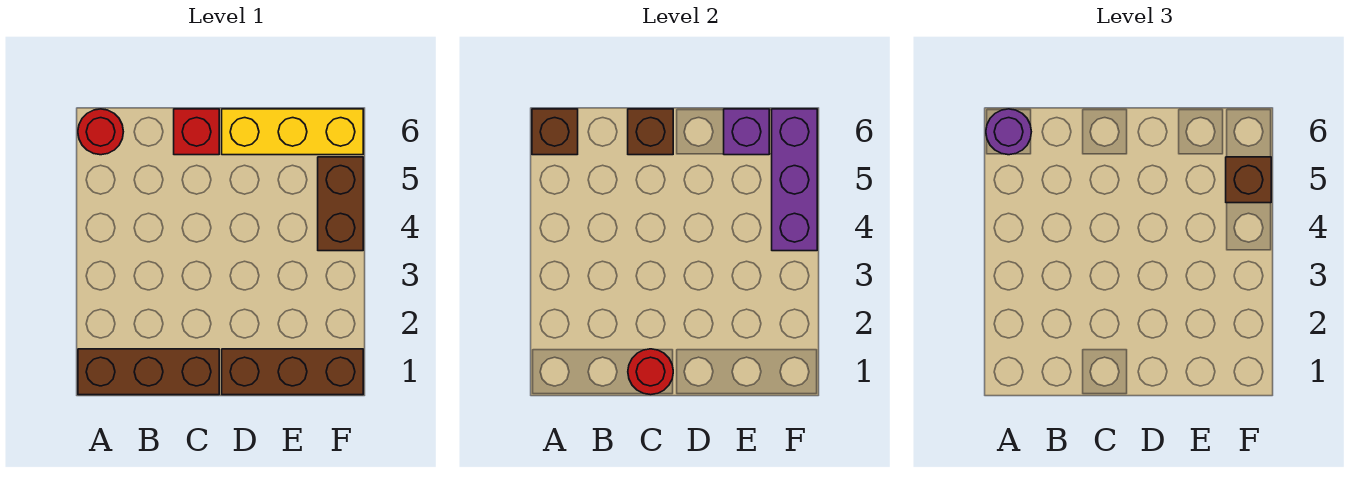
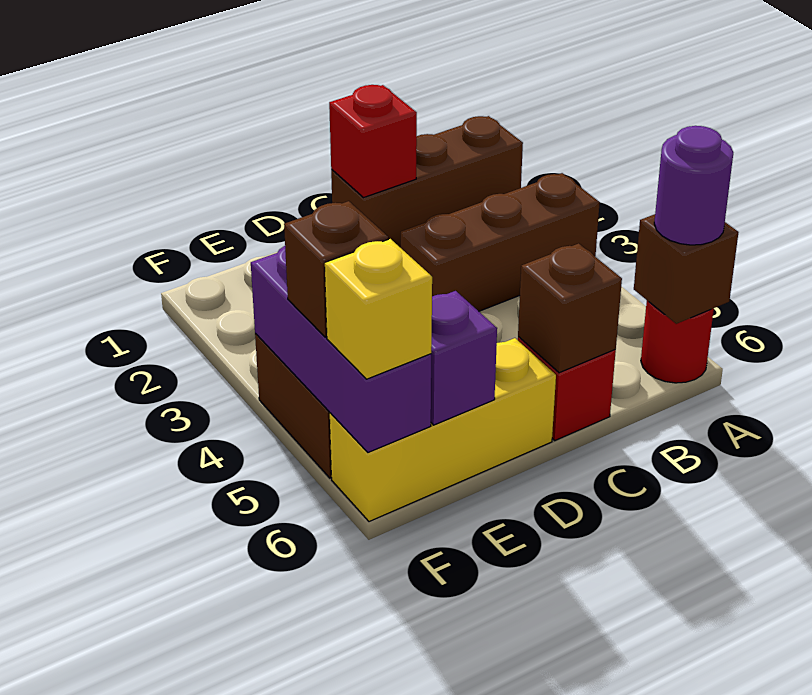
red 1x1 round brick [628,349,673,395] -> red 1x1 brick [329,85,417,198]
brown 1x3 brick [222,349,363,395] -> brown 1x3 brick moved to [401,173,600,311]
none -> yellow 1x1 brick [325,239,432,379]

